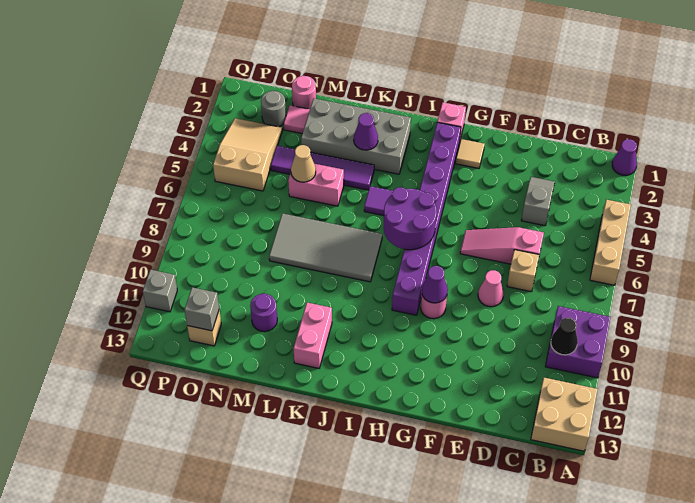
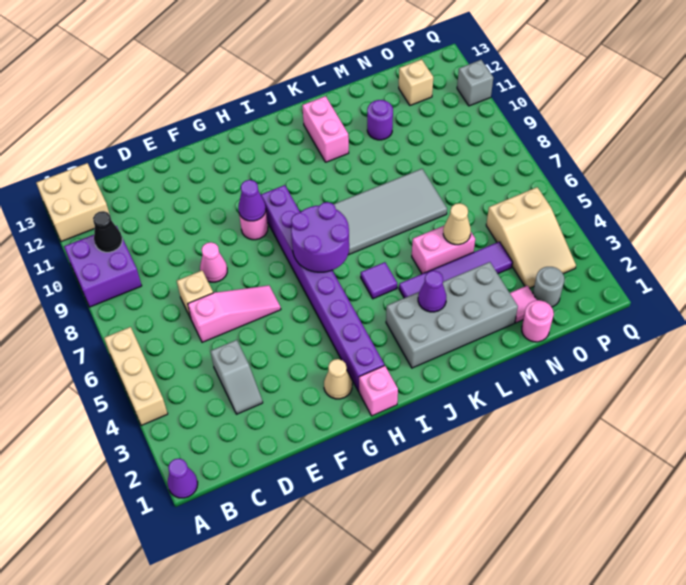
tan 1x1 tile [456,139,484,168] -> tan 1x1 cone [324,359,352,399]
grey 1x1 brick [184,287,219,331] -> none

